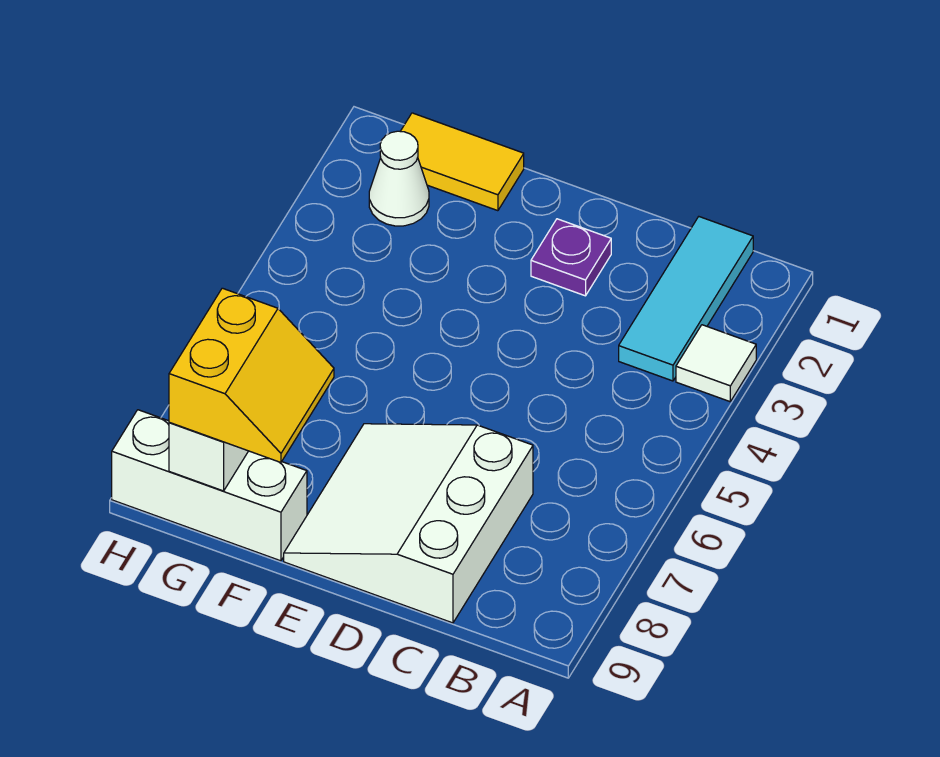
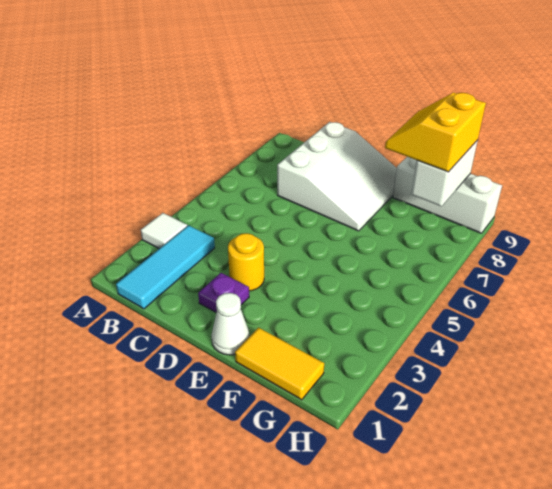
none -> yellow 1x1 round brick [228,233,264,291]
white 1x1 cone [369,131,429,226] -> white 1x1 cone moved to [211,293,250,355]

